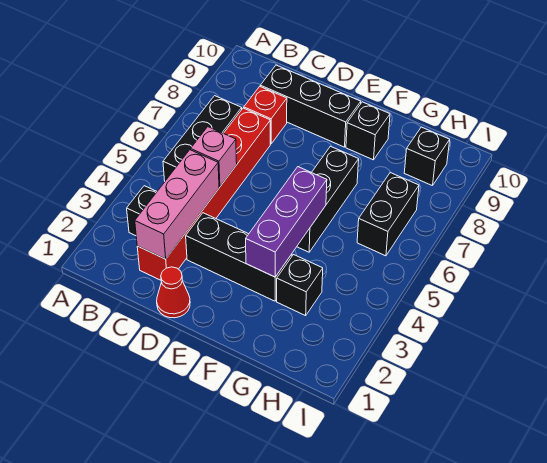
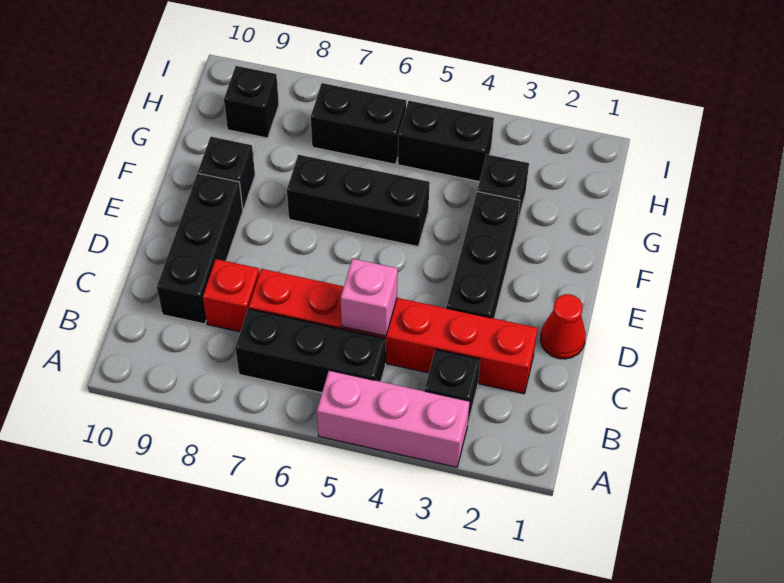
pink 1x3 brick [135,150,219,259] -> pink 1x3 brick moved to [317,370,470,467]
purple 1x3 brick [246,167,327,277] -> none
none -> black 1x2 brick [398,101,494,181]

